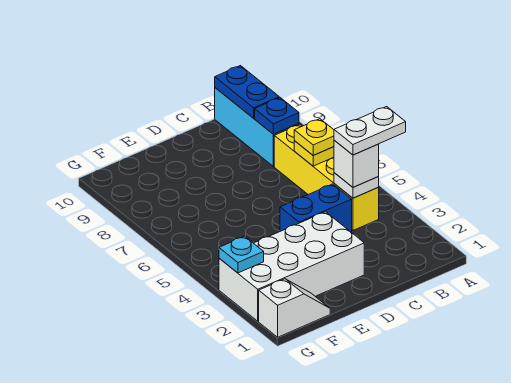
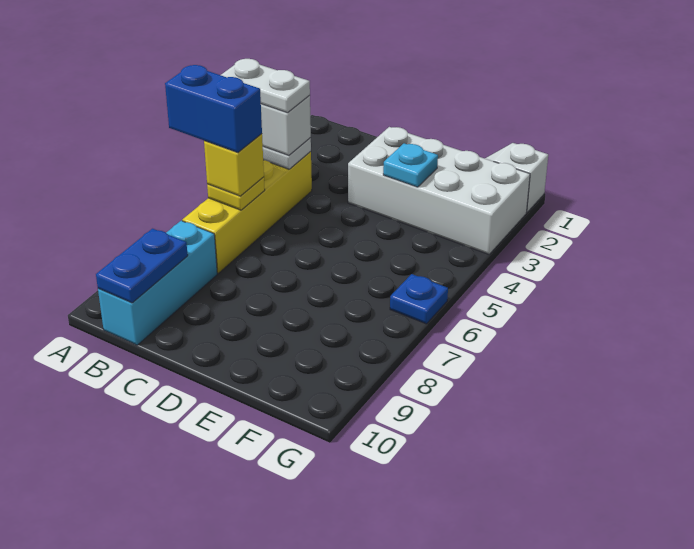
yellow 1x1 plate [294,119,334,155] -> yellow 1x1 brick [204,134,264,196]
blue 1x1 plate [255,98,299,134] -> blue 1x1 plate moved to [390,274,448,324]
blue 1x2 brick [280,184,352,232] -> blue 1x2 brick moved to [165,65,262,153]
cyan 1x1 plate [219,236,264,273] -> cyan 1x1 plate moved to [383,143,438,187]

